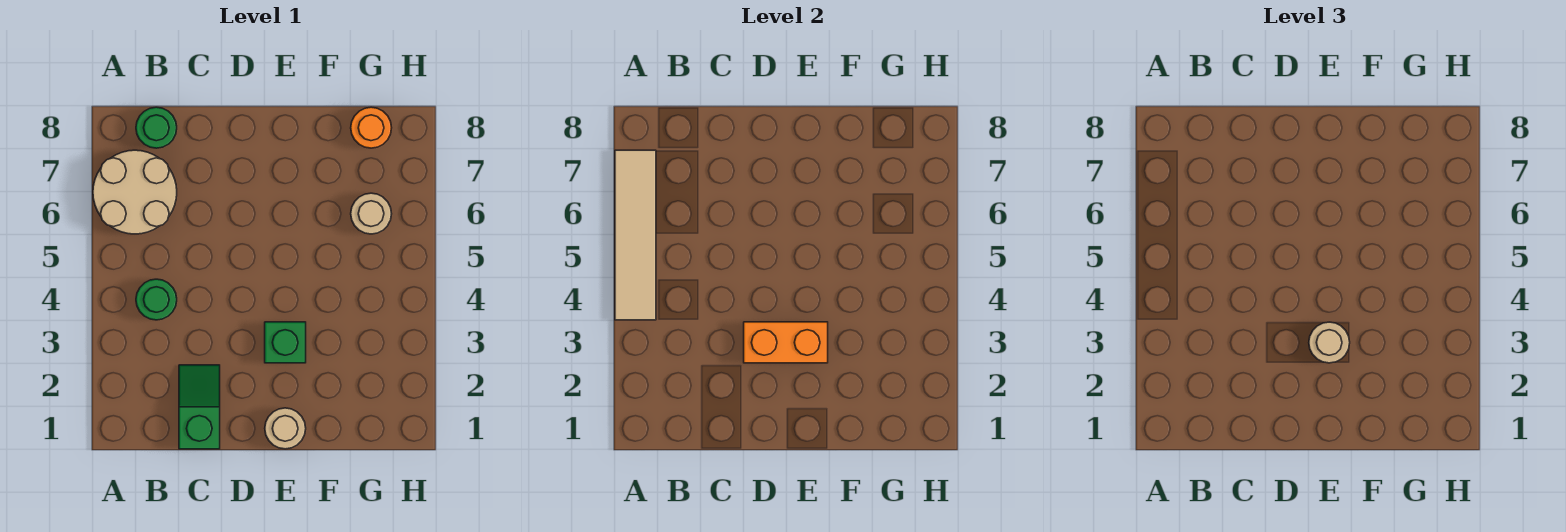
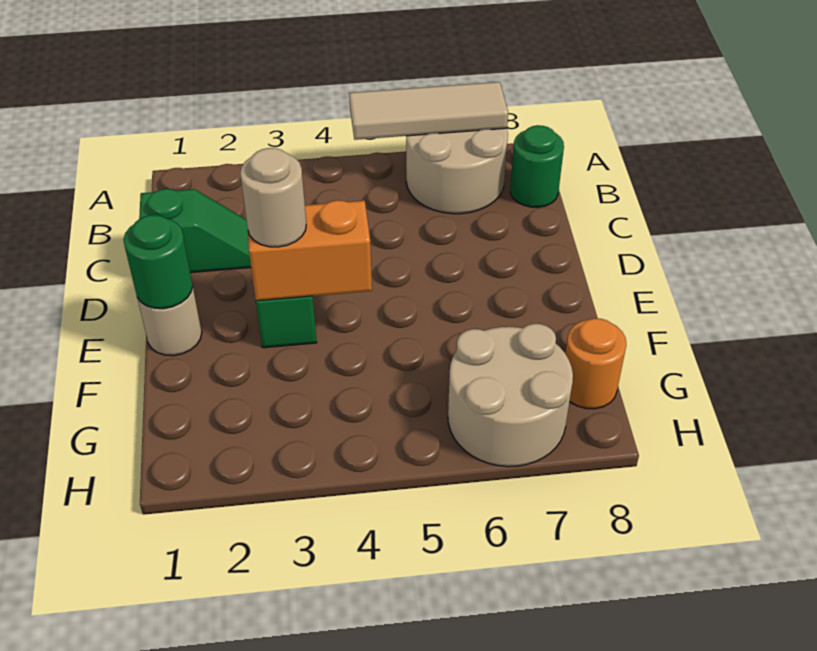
tan 1x4 tile [615,150,656,320] -> tan 1x3 tile [349,82,508,140]
green 1x1 round brick [136,279,177,320] -> green 1x1 round brick moved to [123,215,193,309]
orange 1x2 brick [744,322,828,363] -> orange 1x2 brick turned to [248,200,372,301]
tan 1x1 round brick [351,193,392,234] -> tan 2x2 round brick [448,324,573,467]

